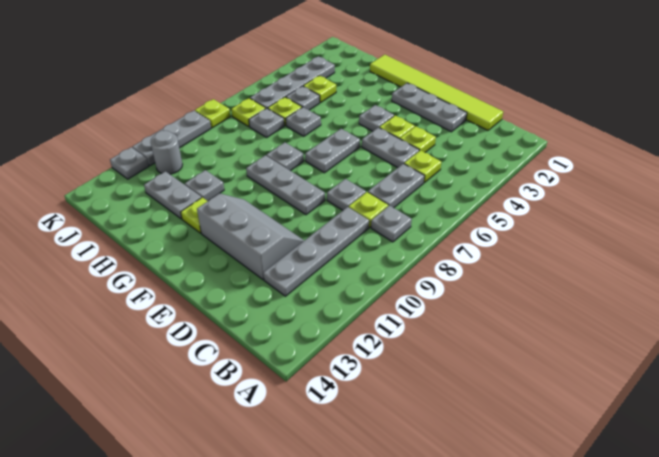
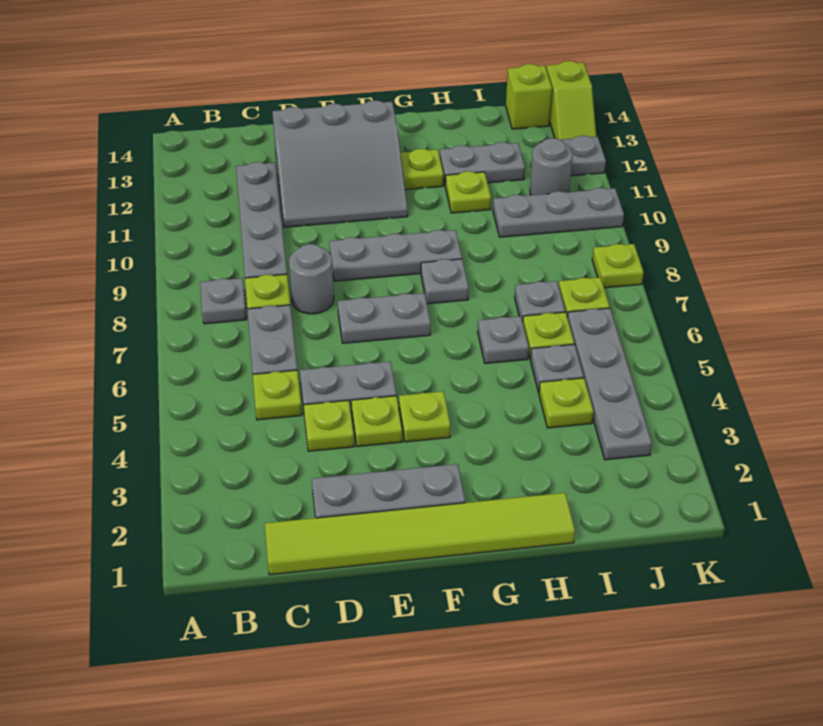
grey 1x1 plate [327,179,366,210] -> grey 1x1 round brick [289,244,334,314]
grey 2x3 slope [197,193,304,279] -> grey 3x3 slope [272,100,408,227]
grey 1x1 plate [359,105,394,131] -> lime 1x1 plate [399,391,450,442]
grey 1x2 plate [305,129,360,173] -> grey 1x2 plate turned to [338,293,431,343]
grey 1x1 plate [185,170,224,201] -> lime 1x1 plate [445,171,491,213]
none -> lime 1x1 brick [506,64,552,129]
grey 1x3 plate [132,111,211,166] -> grey 1x3 plate turned to [493,188,624,237]
none -> lime 1x2 slope [547,61,596,140]

